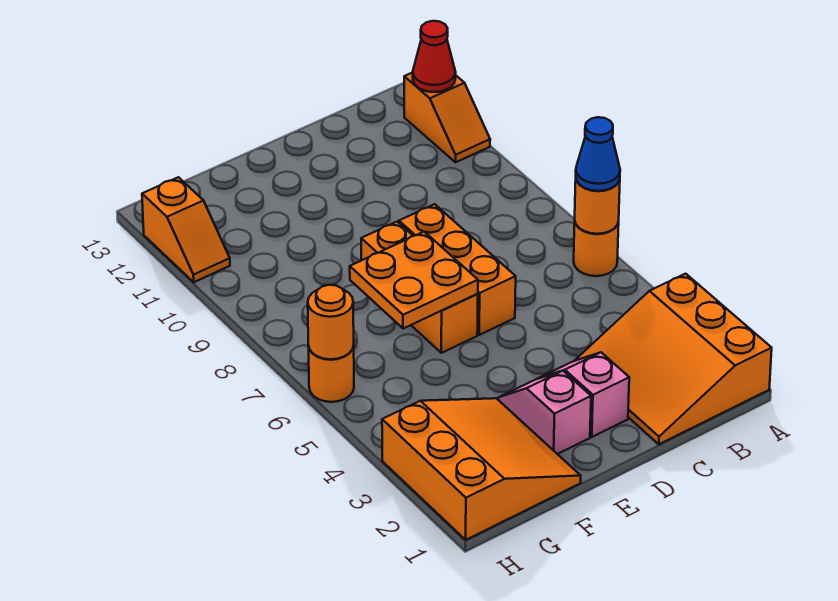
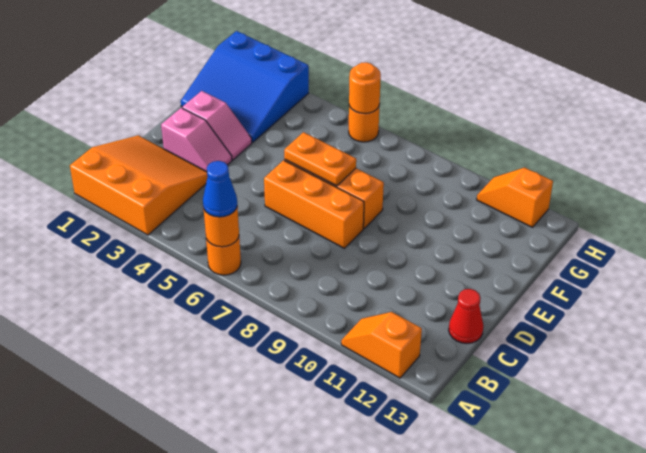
red 1x1 cone [413,21,456,92] -> red 1x1 cone moved to [449,289,483,343]
orange 2x2 plate [350,232,478,329] -> orange 1x2 plate [284,132,356,186]
orange 3x3 slope [382,398,581,540] -> blue 3x3 slope [181,31,309,142]

